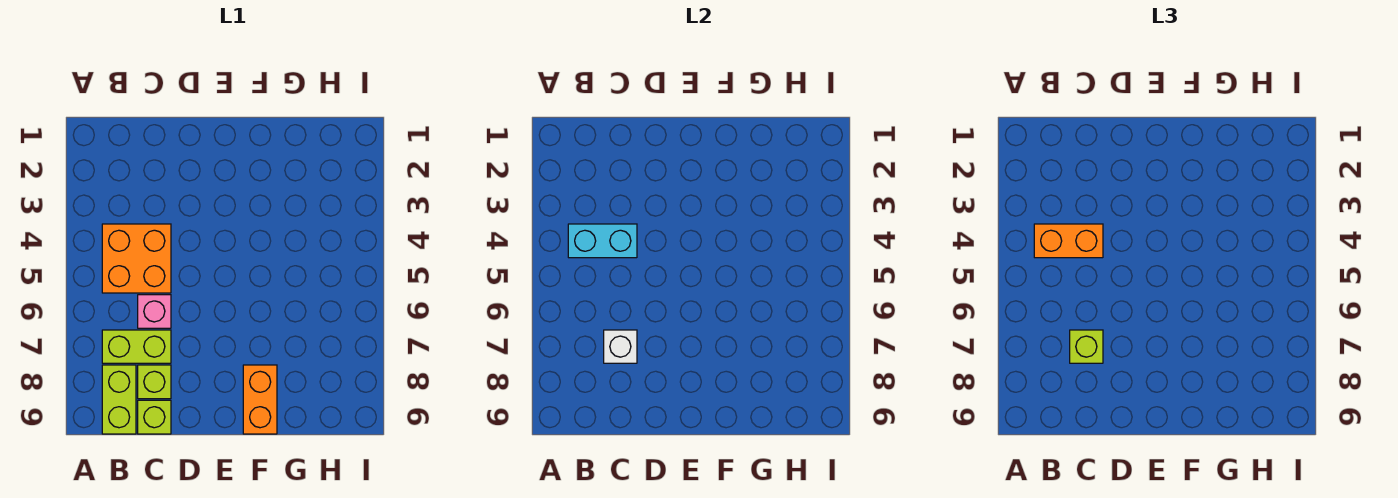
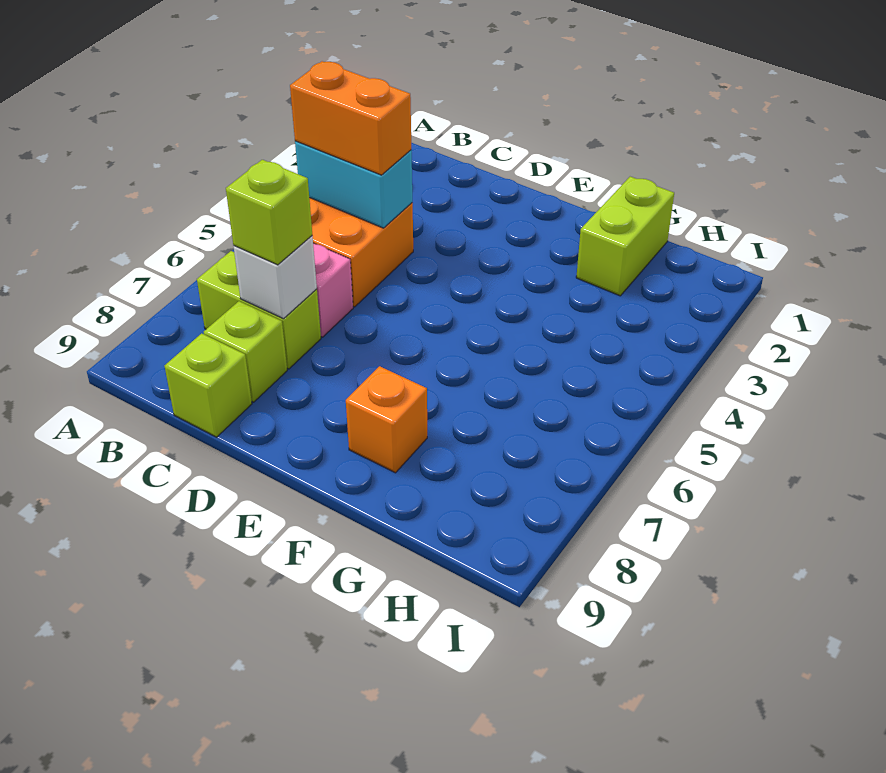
lime 1x2 brick [102,365,136,434] -> lime 1x2 brick moved to [576,177,674,296]
orange 1x2 brick [243,365,277,434] -> orange 1x1 brick [346,366,427,473]

